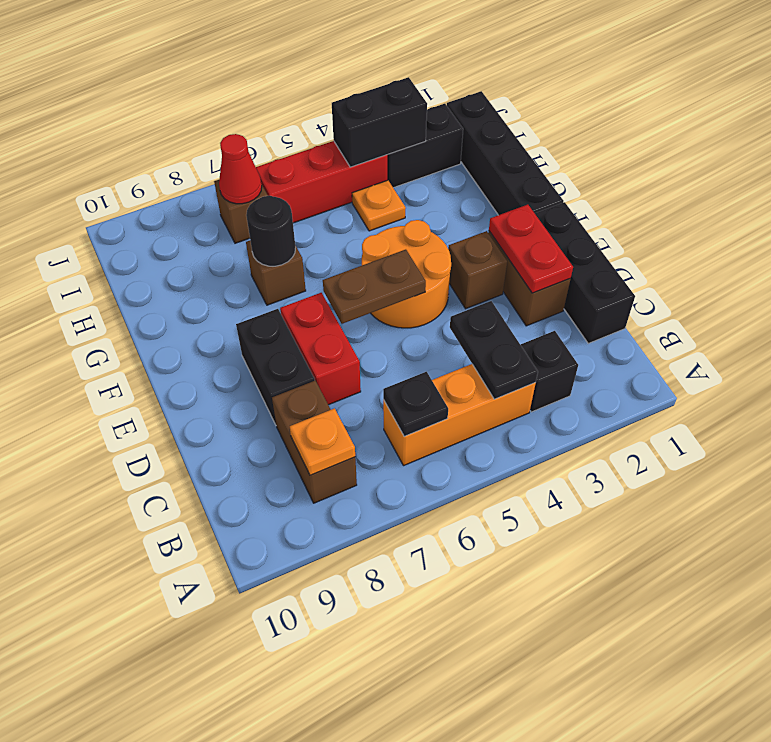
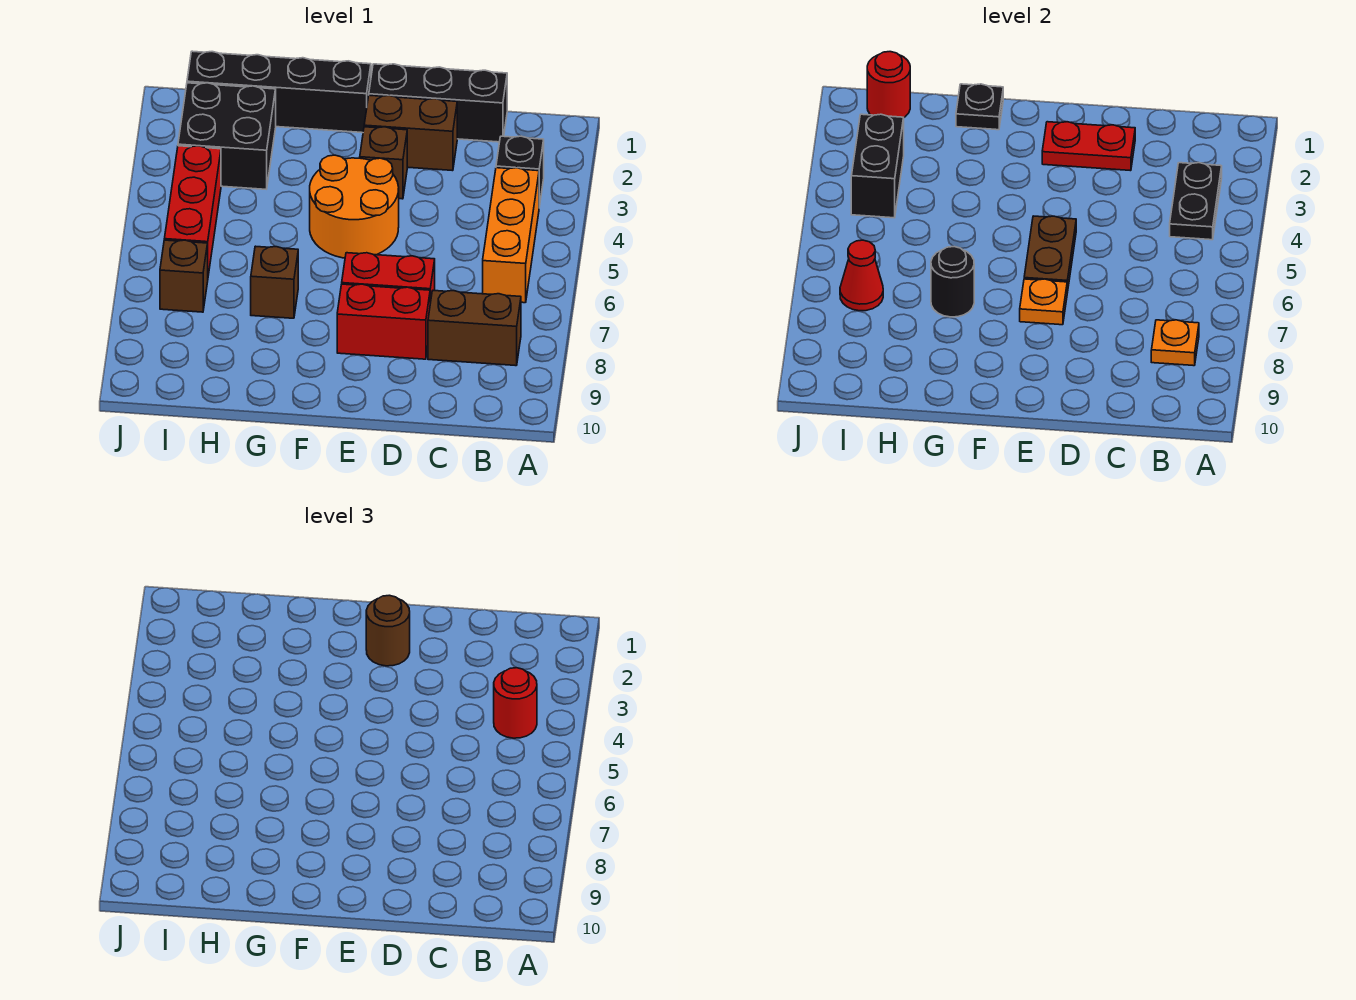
black 1x2 plate [450,301,538,399] -> black 1x2 plate turned to [1170,163,1222,240]
none -> red 1x1 round brick [494,668,537,738]
black 1x1 plate [383,372,448,436] -> black 1x1 plate moved to [956,84,1003,130]
black 1x2 brick [236,309,315,424] -> red 1x2 brick [337,284,430,359]
none -> brown 1x1 round brick [366,595,410,666]
orange 1x1 plate [352,180,406,231] -> orange 1x1 plate moved to [1020,279,1067,325]
none -> red 1x1 round brick [867,52,910,118]
black 1x2 brick [387,104,463,188] -> black 2x2 brick [178,83,276,189]

